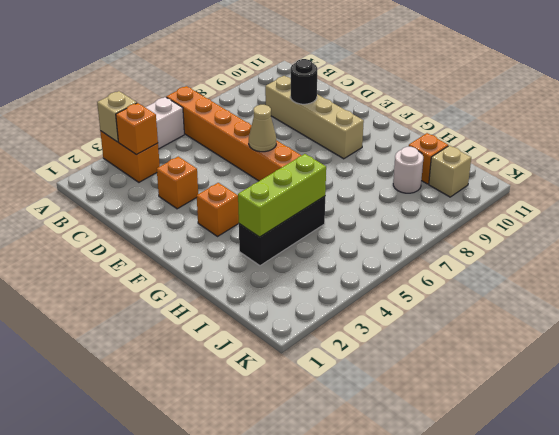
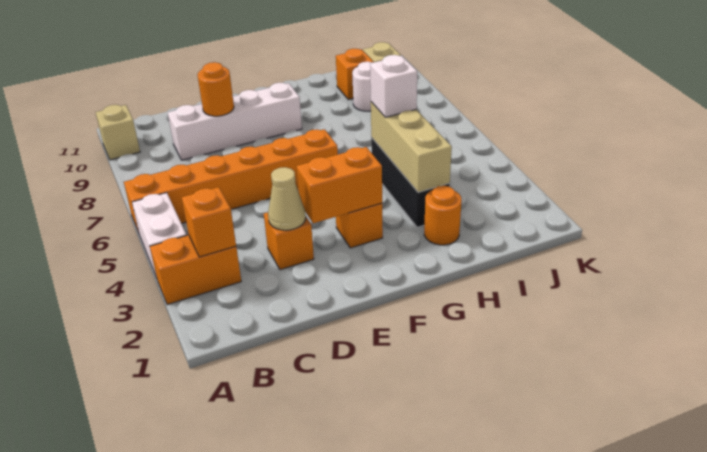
tan 1x1 brick [97,91,137,142] -> tan 1x1 brick moved to [95,105,140,160]
tan 1x4 brick [265,76,364,159] -> white 1x4 brick [168,83,302,160]
black 1x1 round brick [290,59,317,104] -> orange 1x1 round brick [198,62,234,116]
none -> orange 1x2 brick [297,147,382,223]
tan 1x1 cone [249,105,276,152] -> tan 1x1 cone moved to [268,167,306,230]
none -> orange 1x1 round brick [424,186,462,245]
lime 1x3 brick [238,154,326,237] -> tan 1x3 brick [371,102,452,192]
none -> white 1x1 brick [370,55,417,117]

